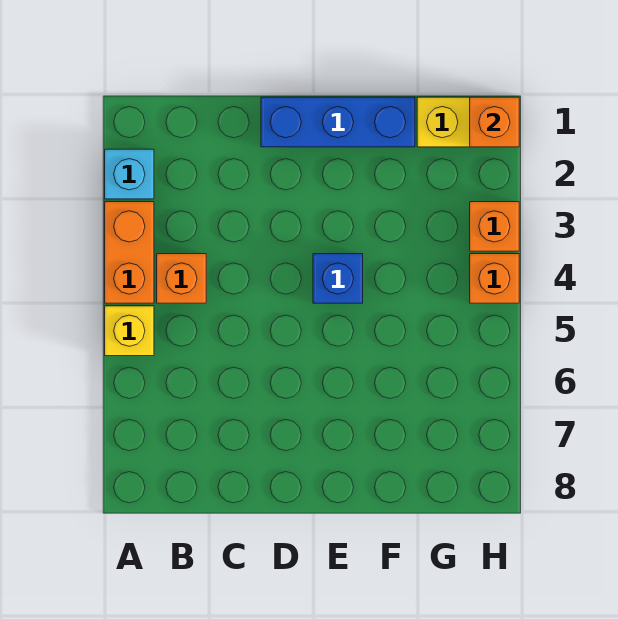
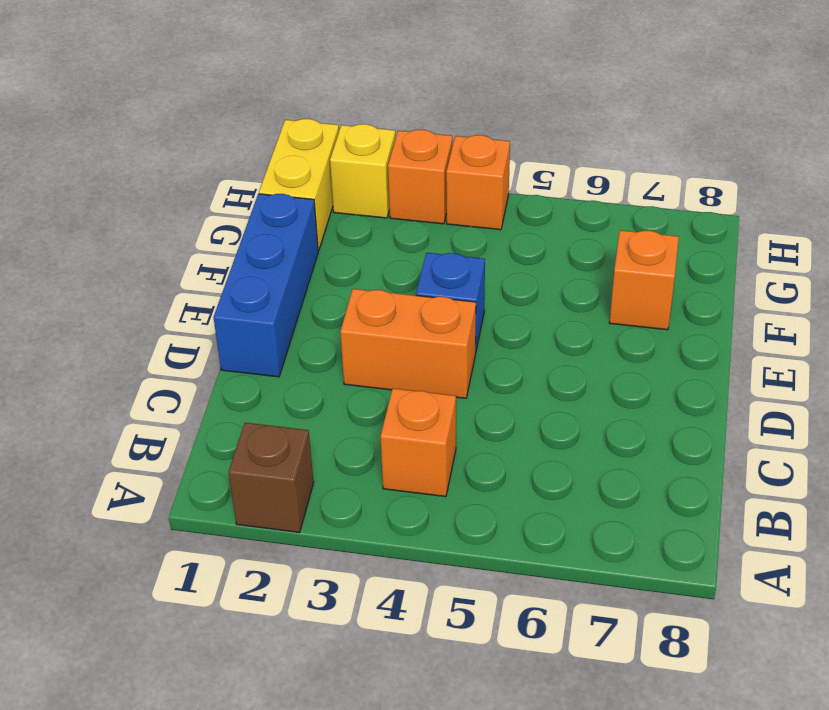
cyan 1x1 brick [105,149,154,199] -> brown 1x1 brick [229,423,314,533]
orange 1x2 brick [105,202,154,303] -> orange 1x2 brick moved to [340,289,476,398]
yellow 1x1 brick [105,306,154,356] -> yellow 1x1 brick moved to [330,124,396,218]
orange 1x1 brick [470,97,519,147] -> orange 1x1 brick moved to [609,230,679,330]

